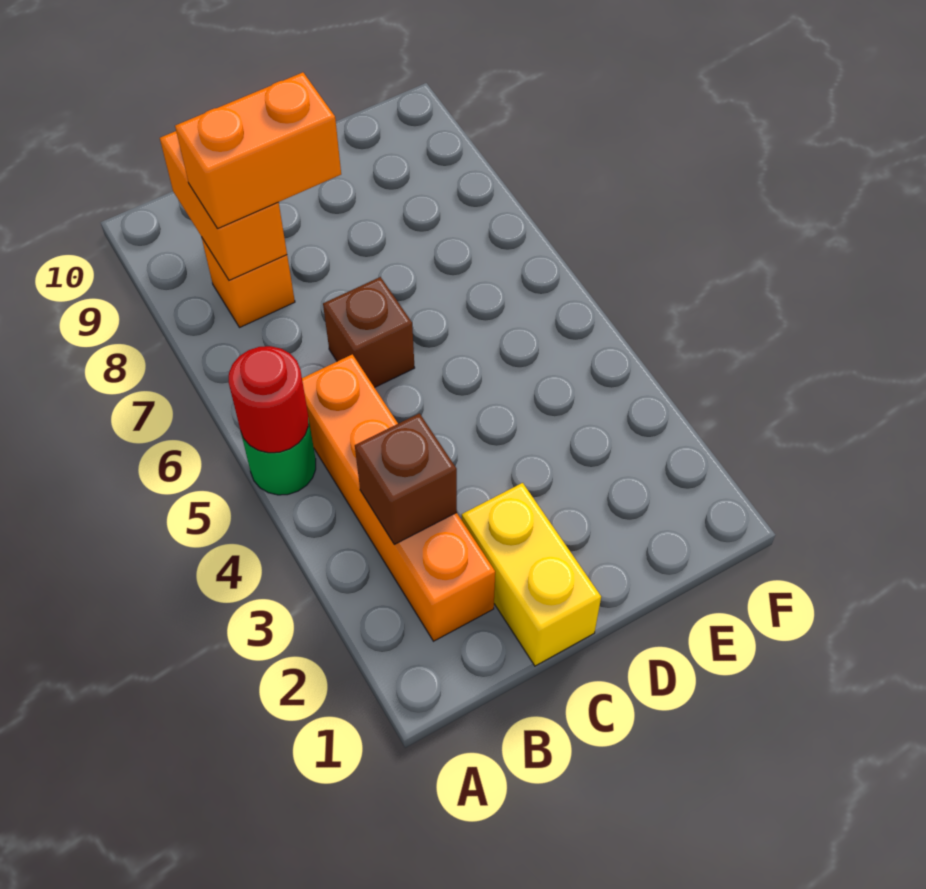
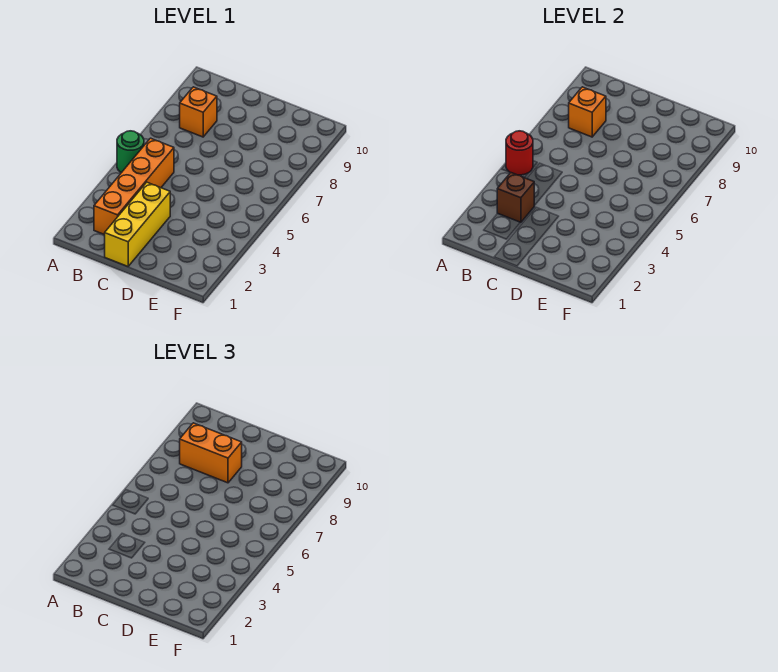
orange 1x2 brick [160,131,287,280] -> orange 1x1 brick [569,87,606,137]
yellow 1x2 brick [461,483,601,666] -> yellow 1x3 brick [105,182,170,266]
brown 1x1 brick [323,277,415,388] -> none

